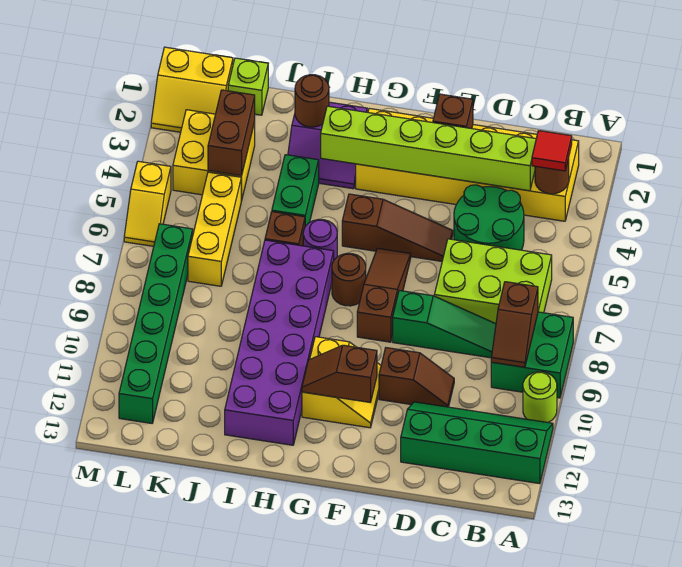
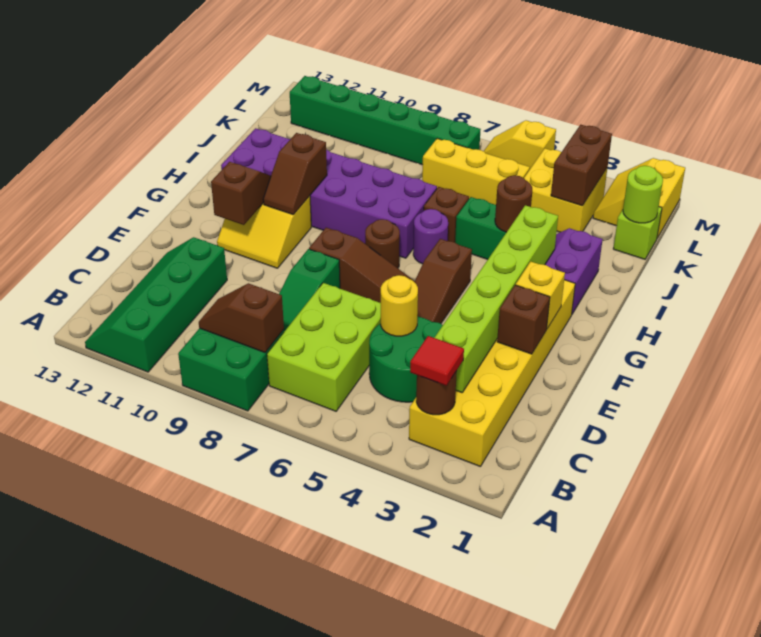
lime 1x1 round brick [523,372,557,422] -> lime 1x1 round brick moved to [623,166,663,223]
green 2x4 slope [401,402,553,484] -> green 2x4 slope turned to [85,237,227,372]
none -> yellow 1x1 round brick [381,275,418,336]
brown 1x2 slope [379,348,454,407] -> brown 1x2 slope moved to [263,133,327,215]
none -> yellow 1x1 brick [516,261,565,329]
brown 1x1 round brick [295,75,329,127] -> brown 1x1 round brick moved to [495,175,532,232]
brown 1x2 brick [208,90,255,176] -> brown 1x2 brick turned to [551,125,612,206]

